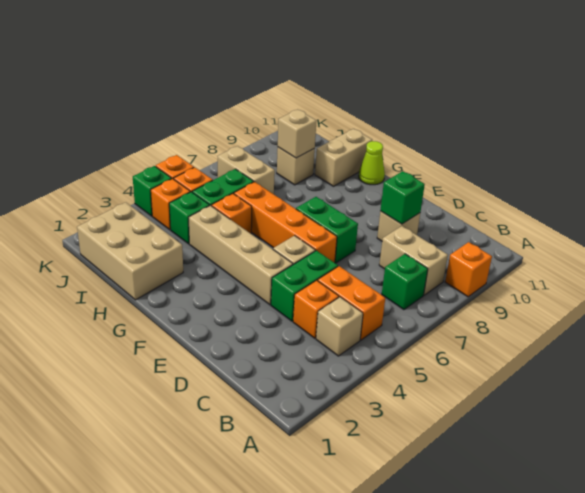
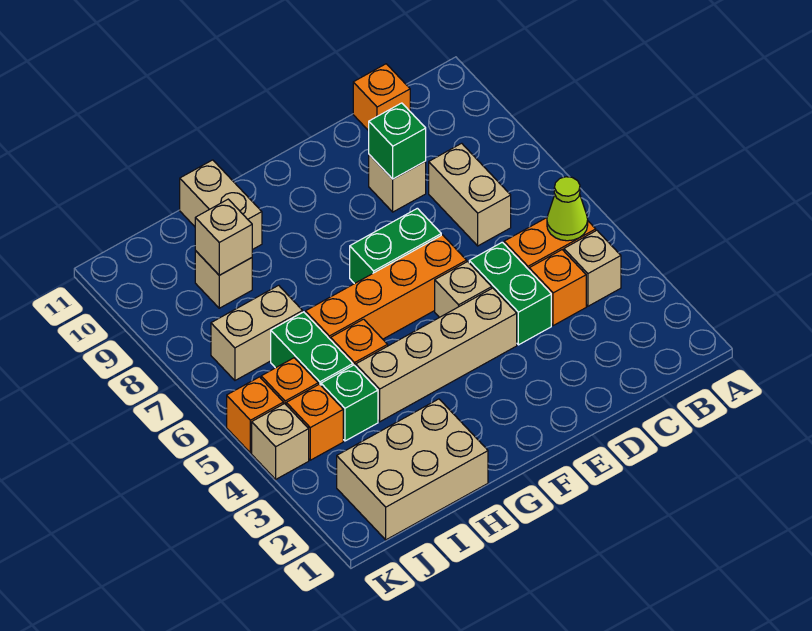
orange 1x1 brick [445,242,492,297] -> orange 1x1 brick moved to [353,64,410,131]
green 1x1 brick [382,254,428,310] -> none
tan 1x2 brick [379,226,448,295] -> tan 1x2 brick turned to [429,143,511,246]
lime 1x1 cone [359,141,385,185] -> lime 1x1 cone moved to [547,177,588,241]
green 1x1 brick [133,166,172,216] -> tan 1x1 brick [252,404,309,479]

